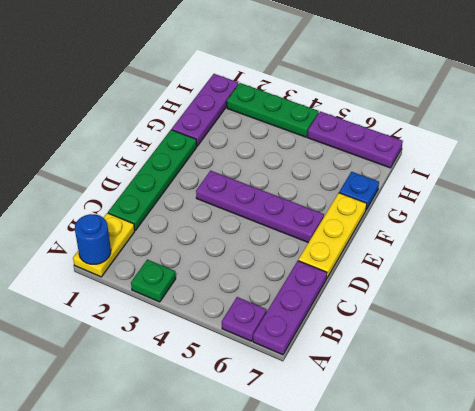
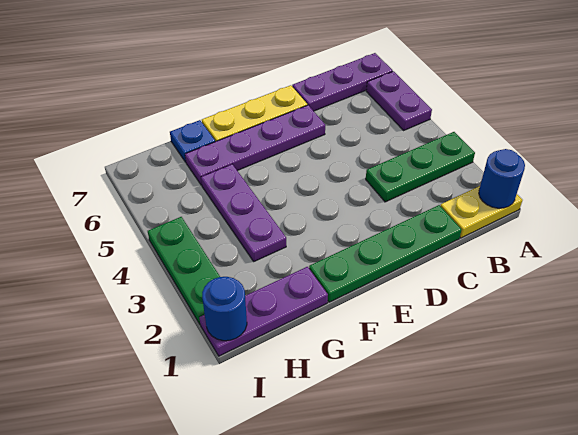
green 1x1 plate [131,259,176,302] -> green 1x3 plate [366,132,475,202]
purple 1x1 plate [222,297,266,341] -> purple 1x2 plate [366,71,432,130]
purple 1x4 plate [196,171,324,243] -> purple 1x4 plate turned to [185,105,325,185]
none -> blue 1x1 round brick [202,277,247,341]
purple 1x3 plate [307,111,403,168] -> purple 1x3 plate moved to [201,164,286,261]

